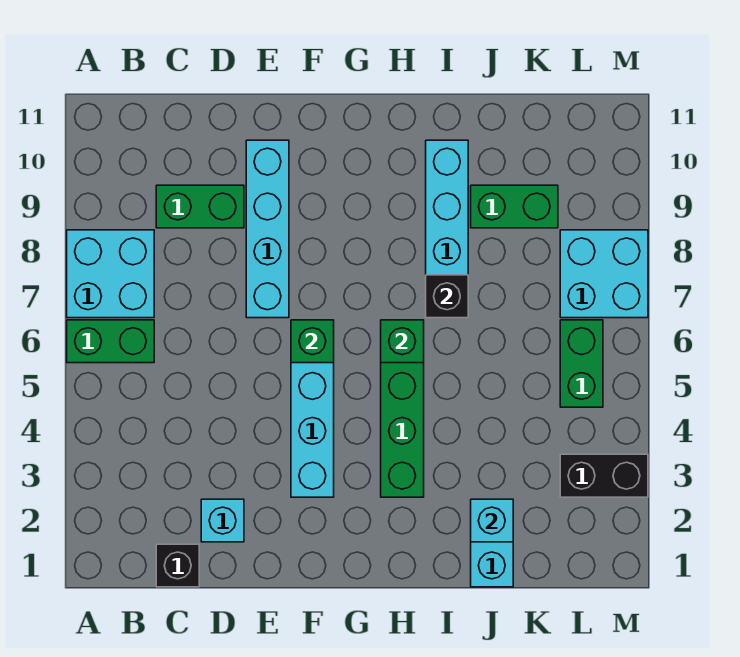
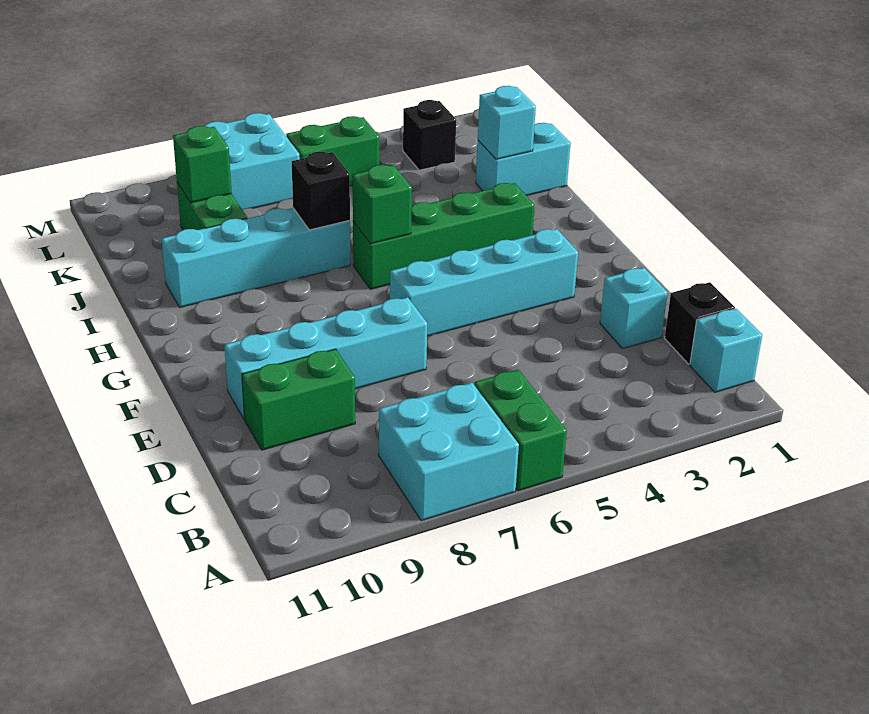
none -> cyan 1x1 brick [690,309,762,392]
green 1x2 brick [156,185,244,228] -> green 1x2 brick turned to [242,349,355,450]
green 1x1 brick [291,320,334,363] -> green 1x1 brick moved to [173,126,232,203]
black 1x2 brick [560,454,648,497] -> black 1x1 brick [403,100,456,170]

